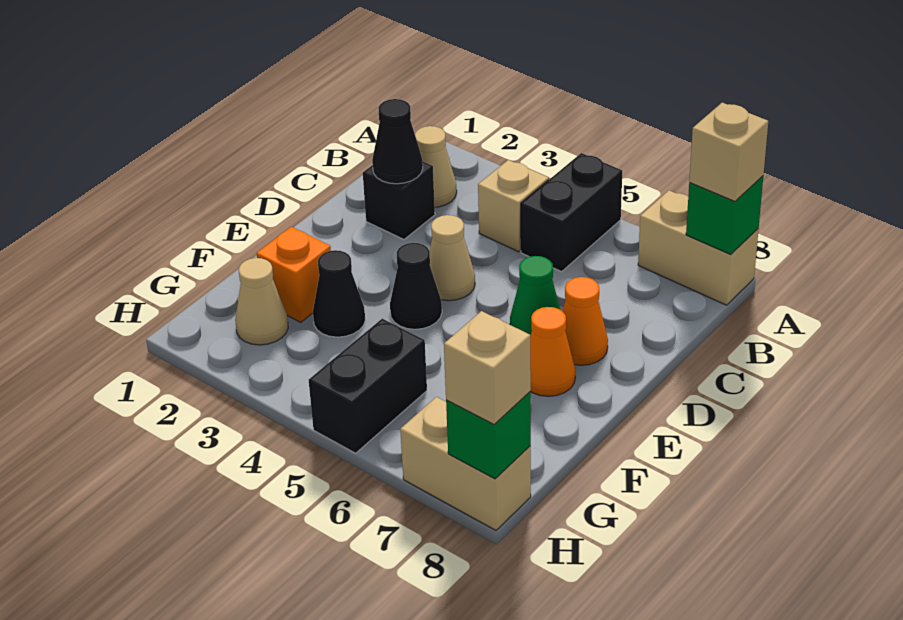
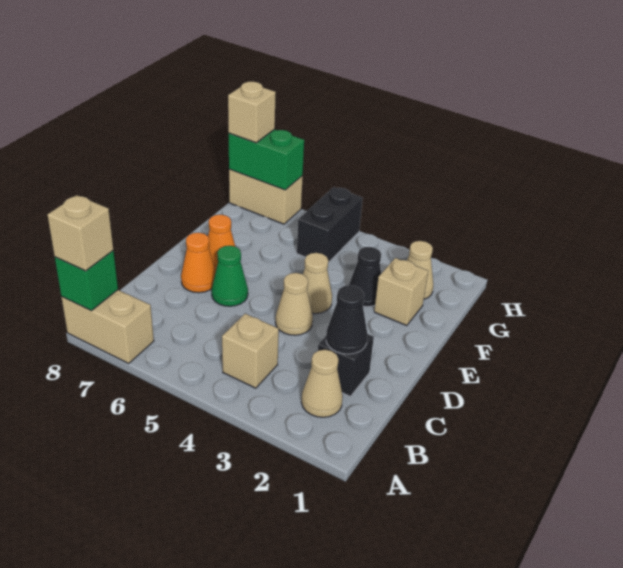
black 1x2 brick [521,153,622,272] -> none
black 1x1 cone [390,243,442,329] -> tan 1x1 cone [303,253,332,314]
orange 1x1 brick [257,227,331,322] -> tan 1x1 brick [374,258,428,326]
green 1x1 brick [446,392,531,479] -> green 1x2 brick [229,129,304,190]

